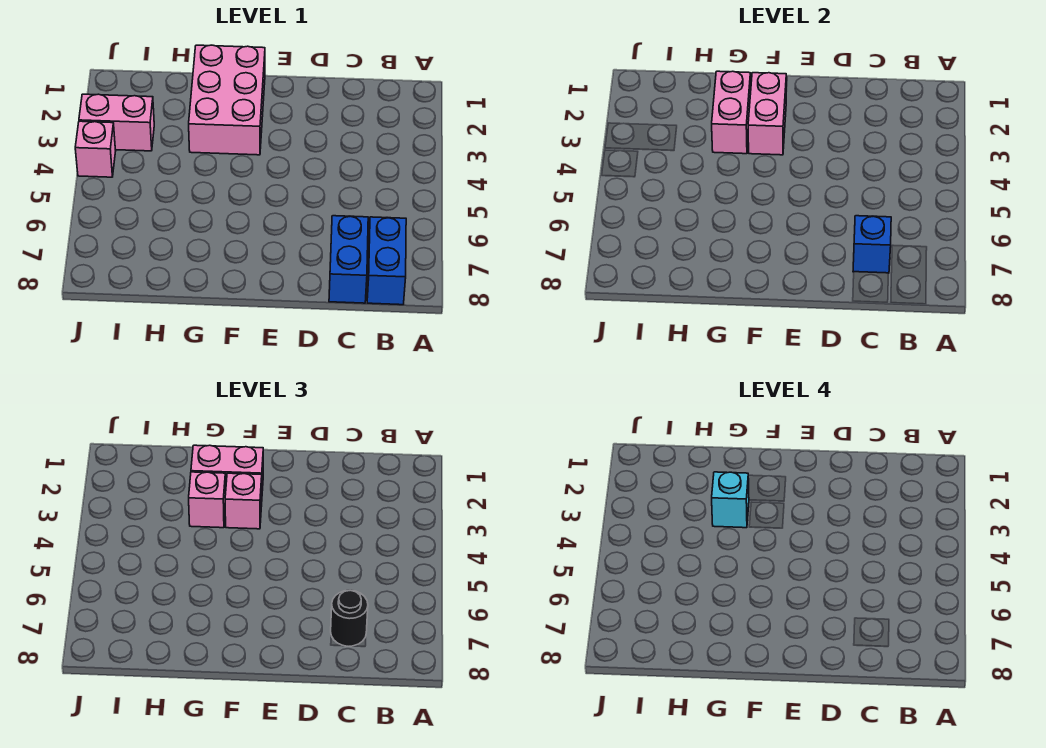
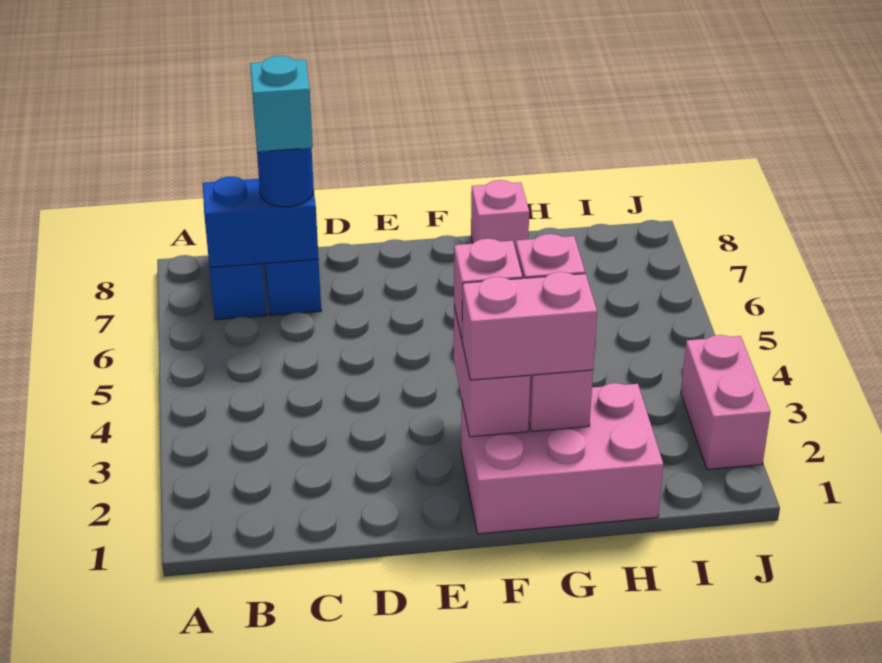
blue 1x1 brick [853,216,891,273] -> blue 1x2 brick [203,177,319,268]
black 1x1 round brick [331,590,368,646] -> blue 1x1 round brick [256,144,314,207]
pink 2x3 brick [189,45,265,155] -> pink 2x3 brick turned to [461,383,663,534]
cyan 1x1 brick [712,472,749,528] -> cyan 1x1 brick moved to [250,56,313,152]
pink 1x2 brick [79,94,154,151] -> pink 1x2 brick turned to [681,335,770,470]
pink 1x1 brick [75,121,116,177] -> pink 1x1 brick moved to [471,180,529,250]

